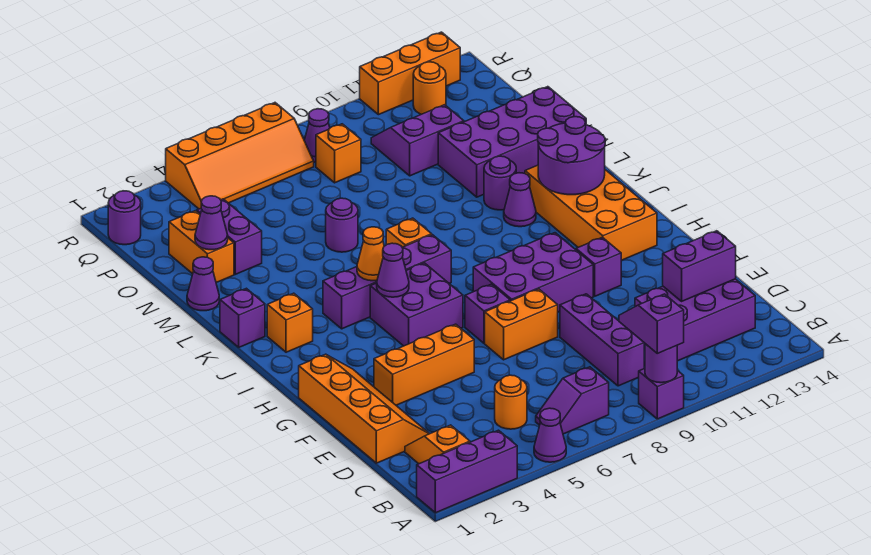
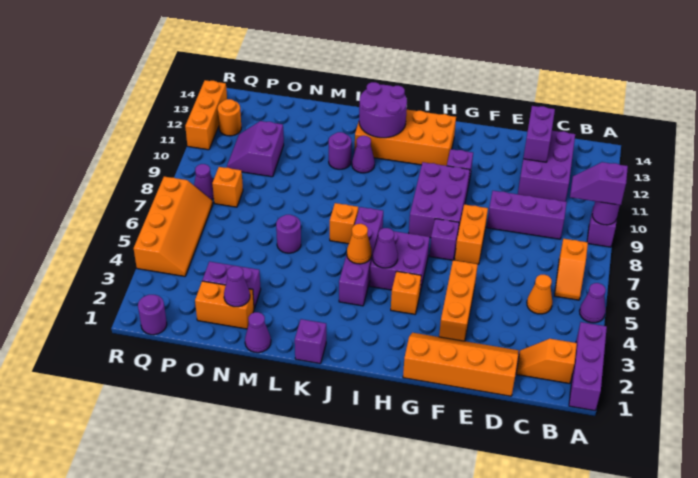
purple 1x2 slope [536,367,609,434] -> orange 1x2 slope [555,239,588,300]
orange 1x1 round brick [495,375,527,429] -> orange 1x1 cone [527,275,552,314]
orange 1x1 brick [267,293,313,352] -> orange 1x1 brick moved to [391,271,421,314]
purple 2x4 brick [438,87,586,197] -> none

